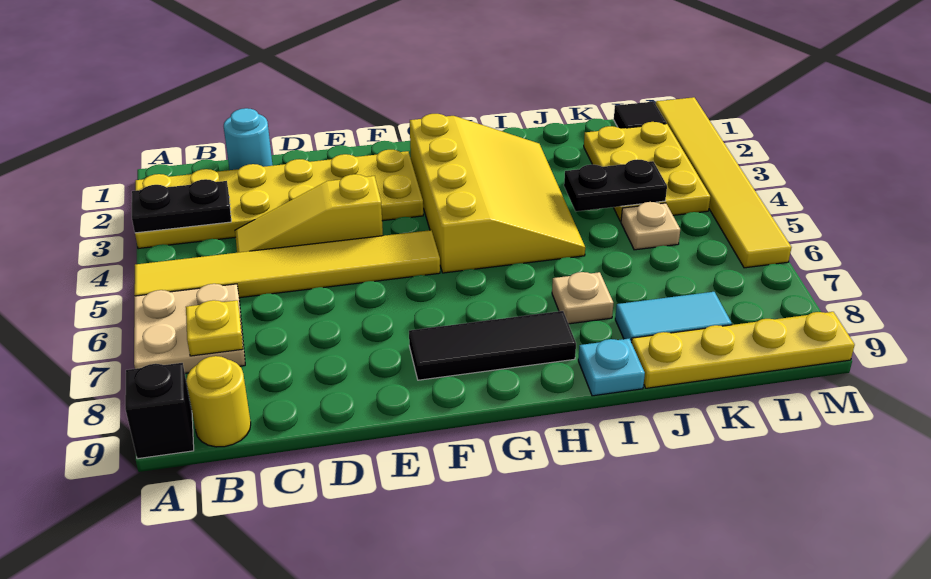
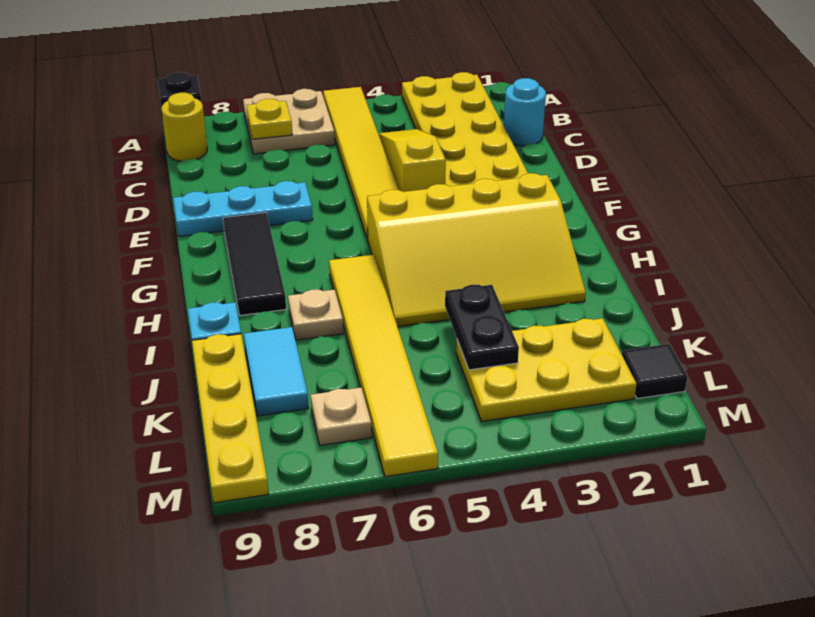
black 1x2 plate [132,179,231,233] -> none
none -> cyan 1x3 plate [173,181,313,236]
tan 1x1 plate [621,202,680,250] -> tan 1x1 plate moved to [311,387,372,445]
yellow 1x6 tile [656,97,792,268] -> yellow 1x6 tile turned to [329,255,438,477]

